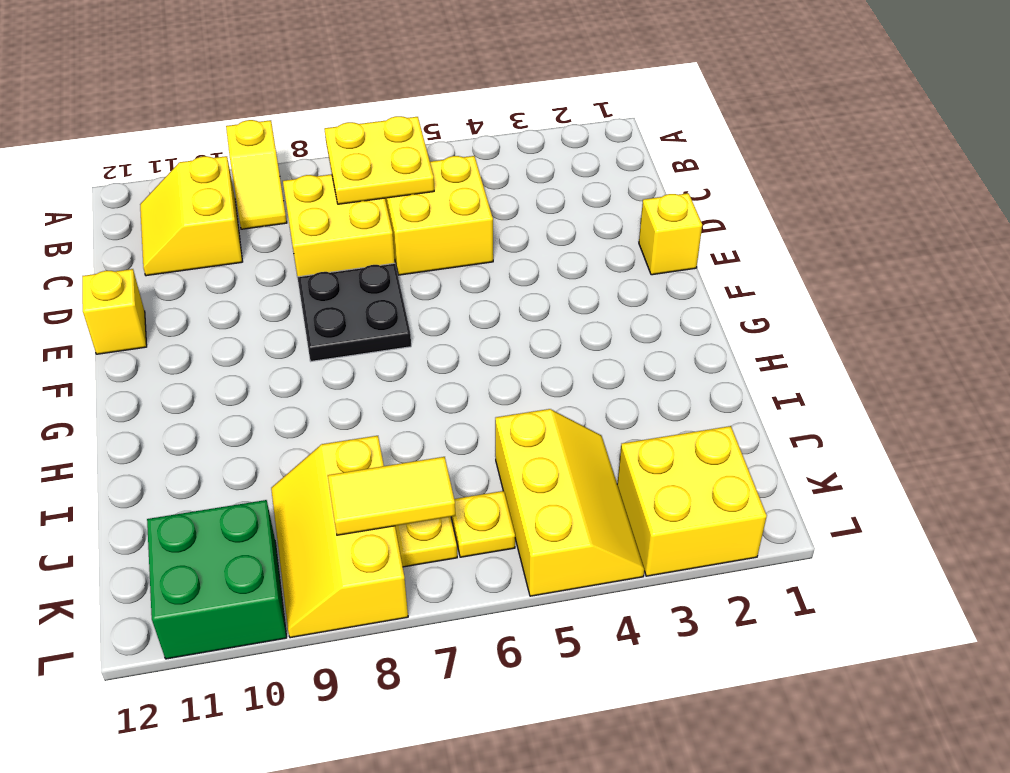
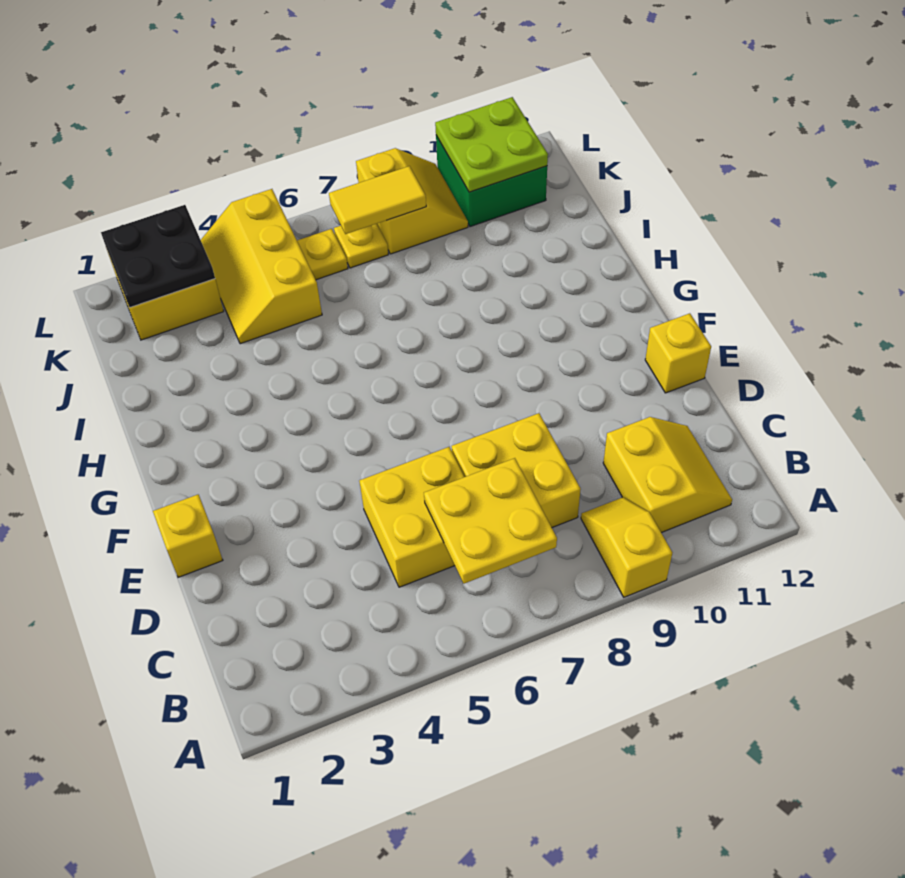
black 2x2 plate [297,263,411,361] -> black 2x2 plate moved to [101,205,215,308]
yellow 2x3 slope [271,436,408,638] -> yellow 2x2 slope [356,148,468,254]
none -> lime 2x2 plate [435,97,548,192]

